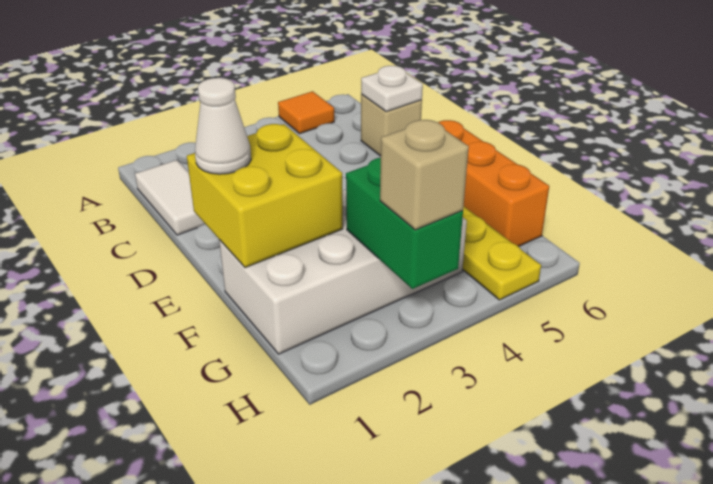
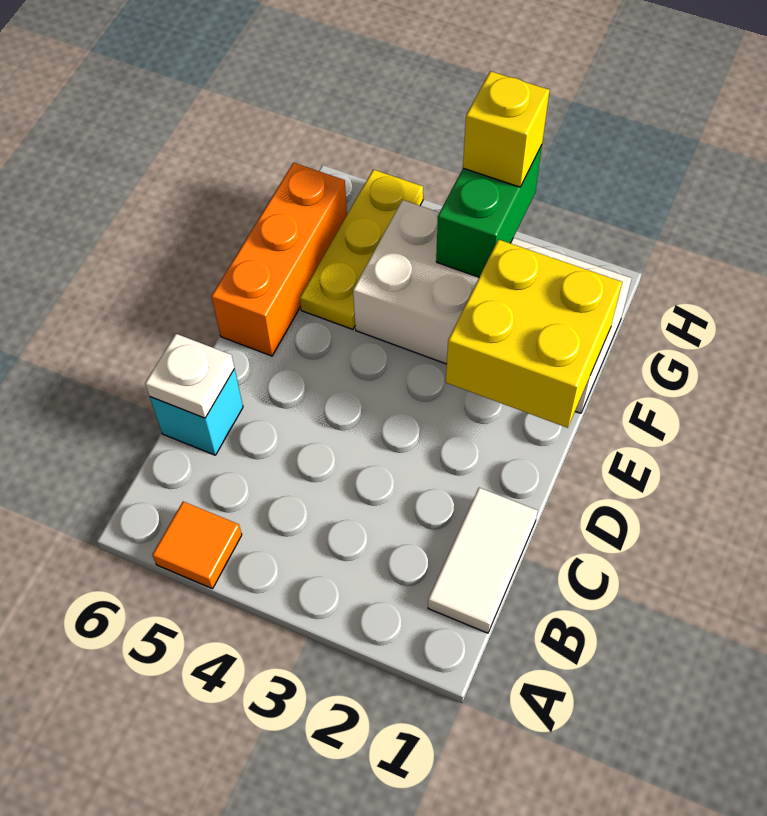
tan 1x1 brick [361,94,422,156] -> cyan 1x1 brick [150,369,243,455]
white 1x1 cone [195,78,251,174] -> none
tan 1x1 brick [380,120,469,230] -> yellow 1x1 brick [463,71,549,187]

